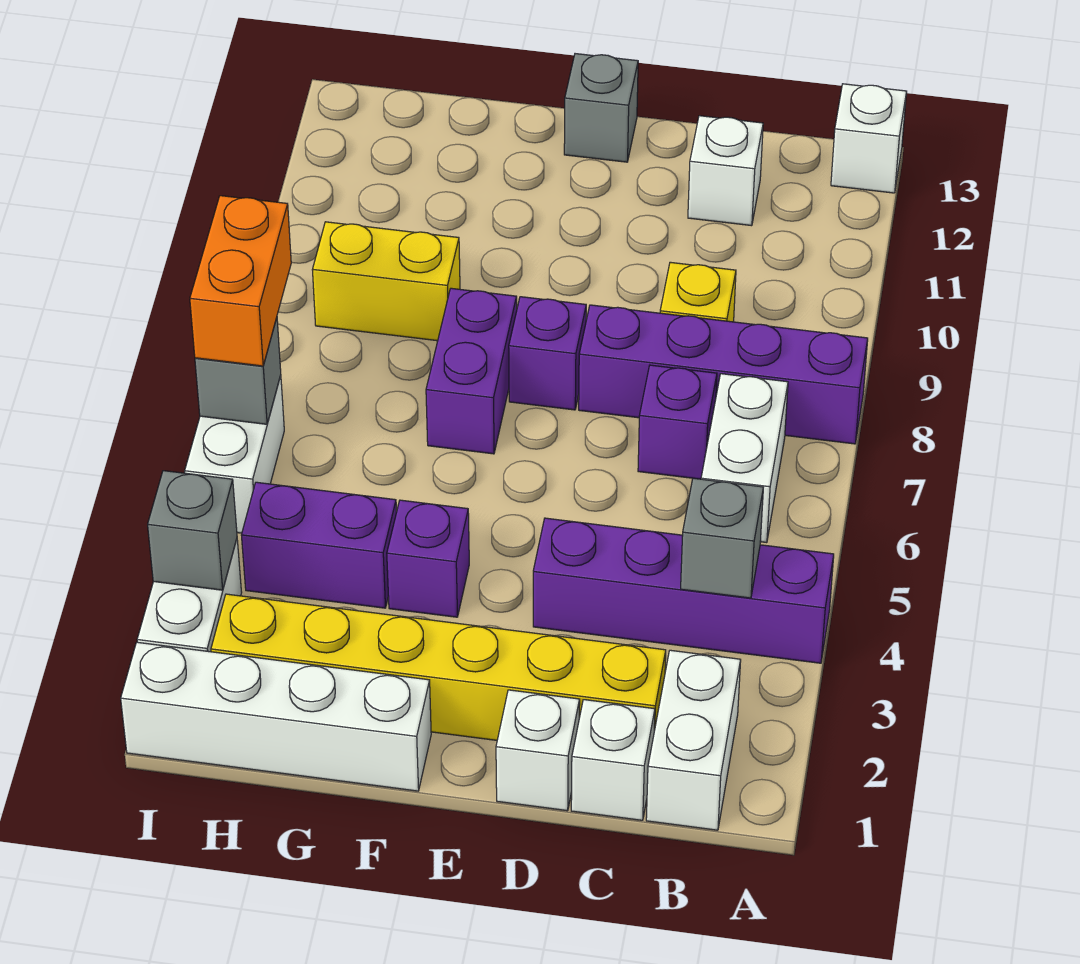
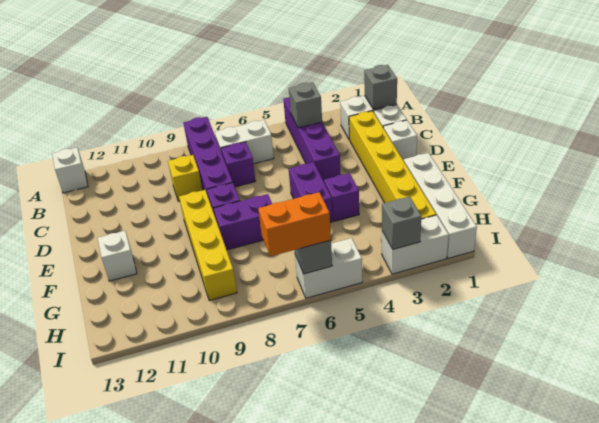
white 1x1 brick [688,116,763,226] -> white 1x1 brick moved to [98,231,137,281]
grey 1x1 brick [564,54,638,162] -> grey 1x1 brick moved to [364,65,397,109]
purple 1x2 brick [241,482,397,608] -> purple 1x2 brick moved to [289,162,333,222]
yellow 1x2 brick [312,222,460,341] -> yellow 1x4 brick [179,190,237,301]

